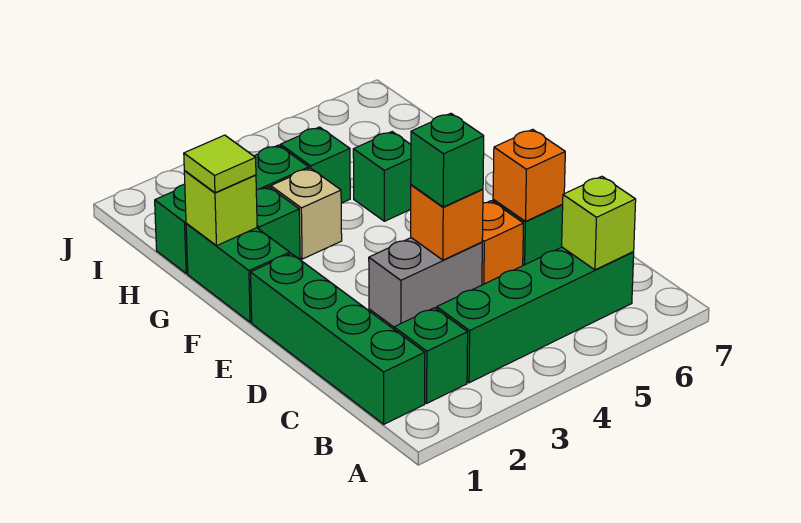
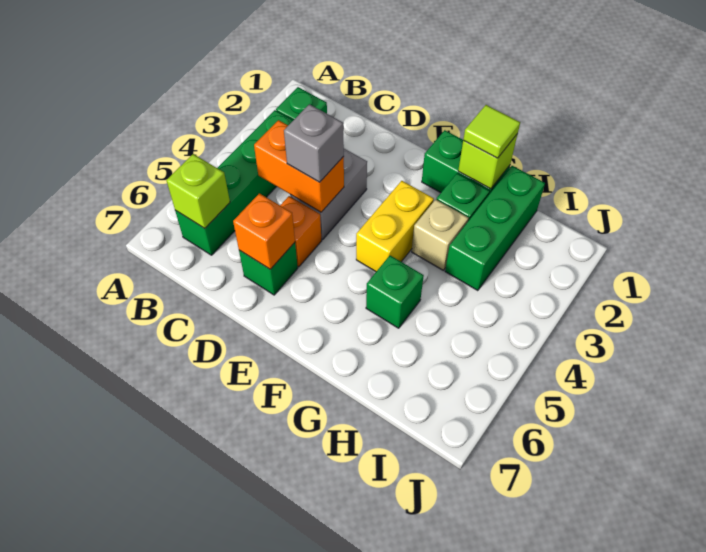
green 1x4 brick [251,253,425,424] -> none
orange 1x1 brick [411,185,483,260] -> orange 1x2 brick [254,120,344,212]
green 1x1 brick [411,113,484,207] -> grey 1x1 brick [284,104,344,182]
none -> yellow 1x2 brick [356,181,434,272]
green 1x1 brick [280,127,350,203] -> none

